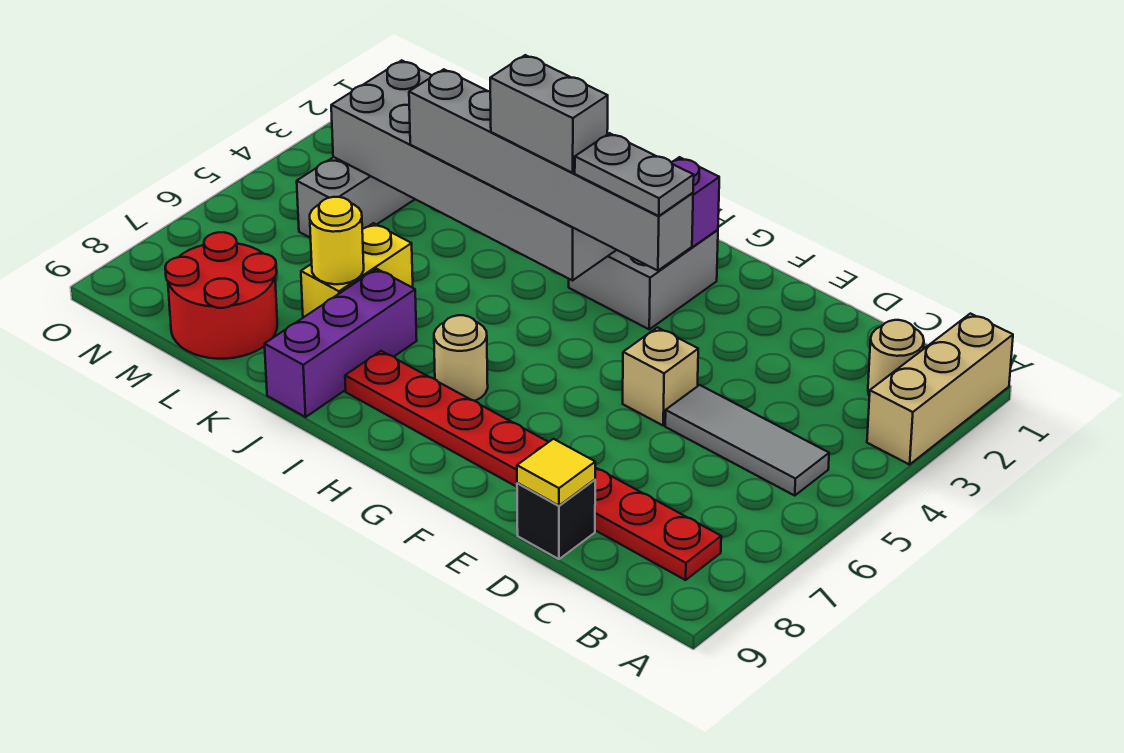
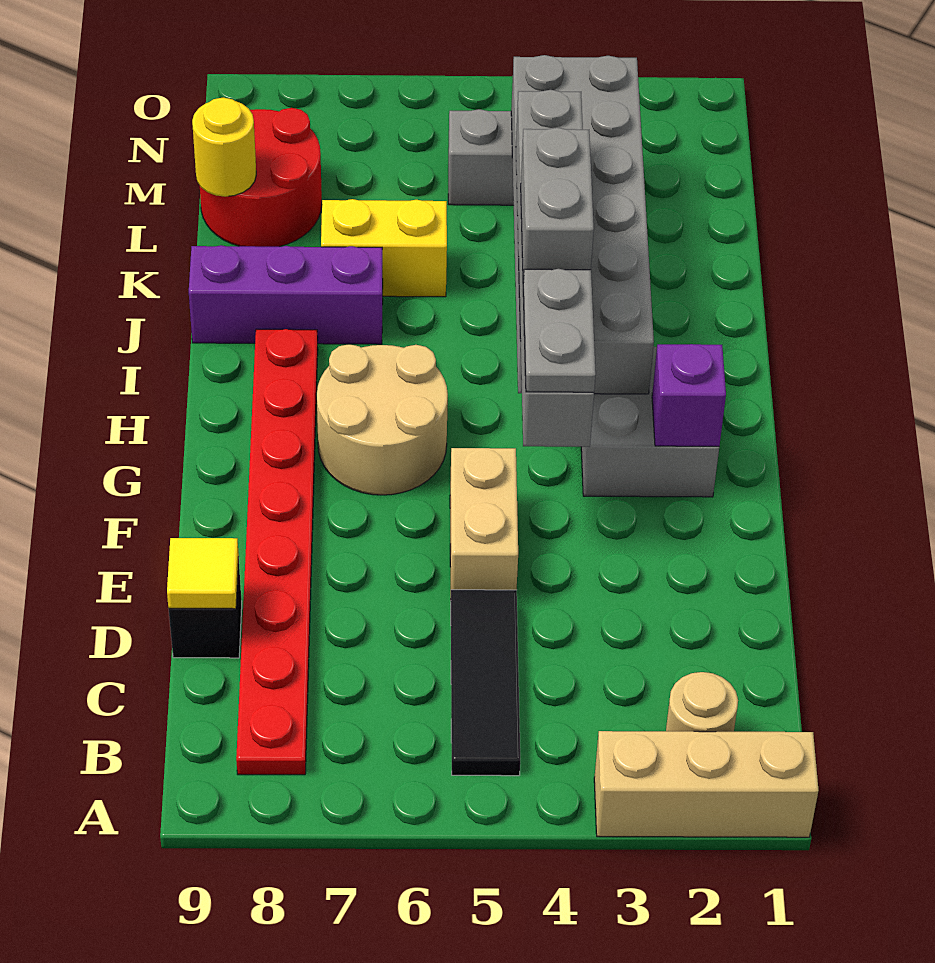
grey 1x3 tile [665,385,829,495] -> black 1x3 tile [451,590,520,776]
tan 1x1 brick [623,327,698,425] -> tan 1x2 brick [450,448,518,590]
tan 1x1 round brick [434,315,488,401] -> tan 2x2 round brick [317,344,448,495]
yellow 1x1 round brick [310,197,364,284] -> yellow 1x1 round brick moved to [192,98,256,197]

